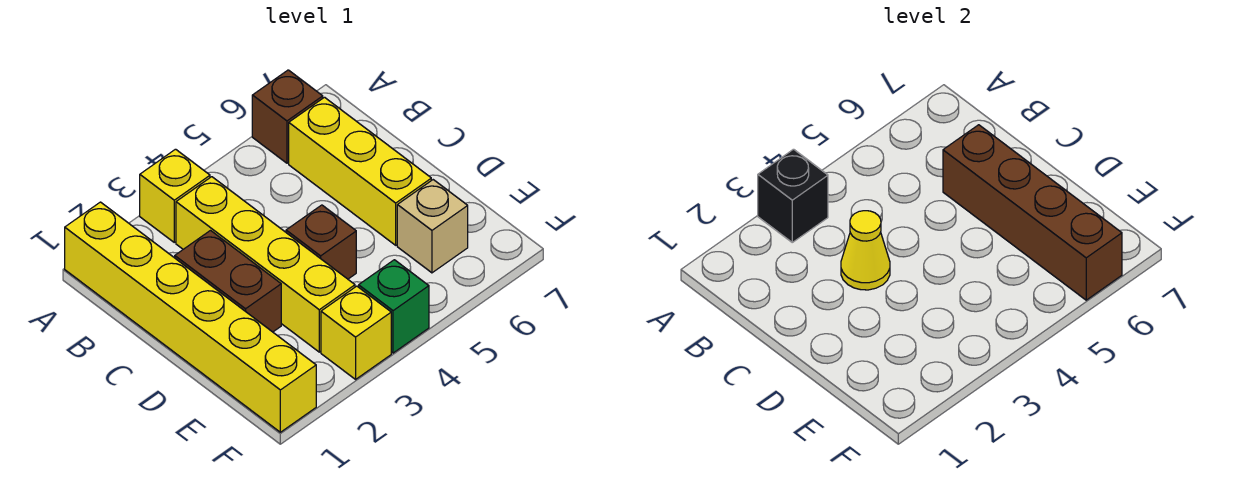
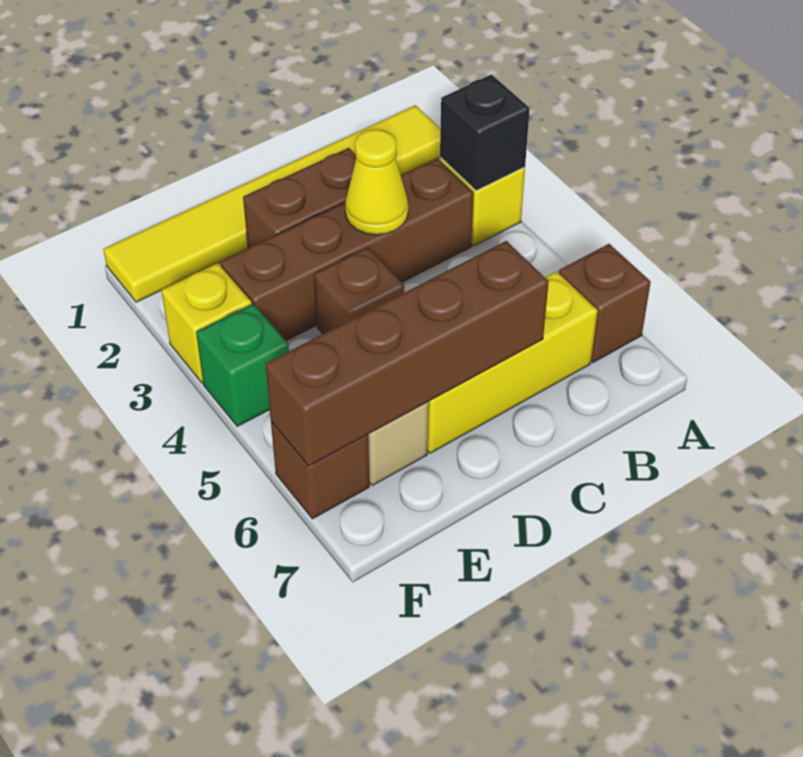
yellow 1x6 brick [65,202,316,432] -> yellow 1x6 tile [103,105,441,302]
yellow 1x4 brick [176,177,355,352] -> brown 1x4 brick [221,158,474,341]
none -> brown 1x1 brick [271,422,369,519]

